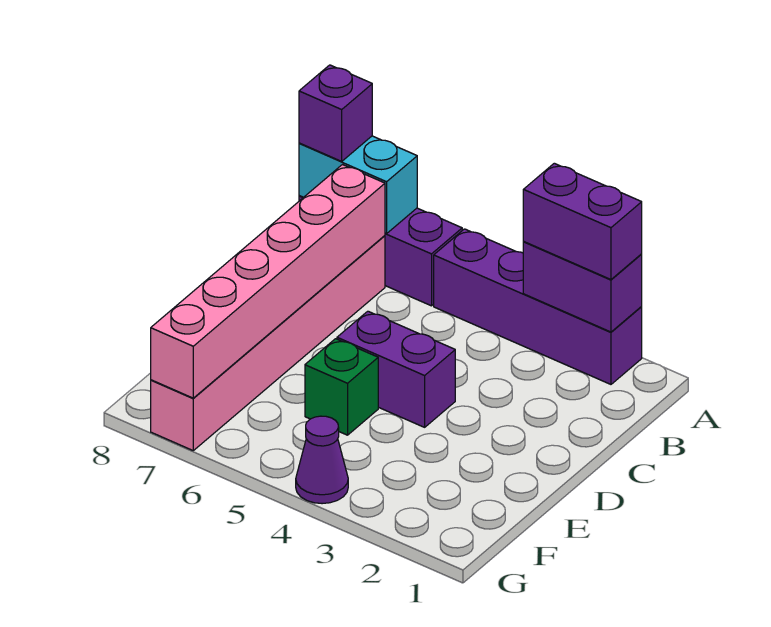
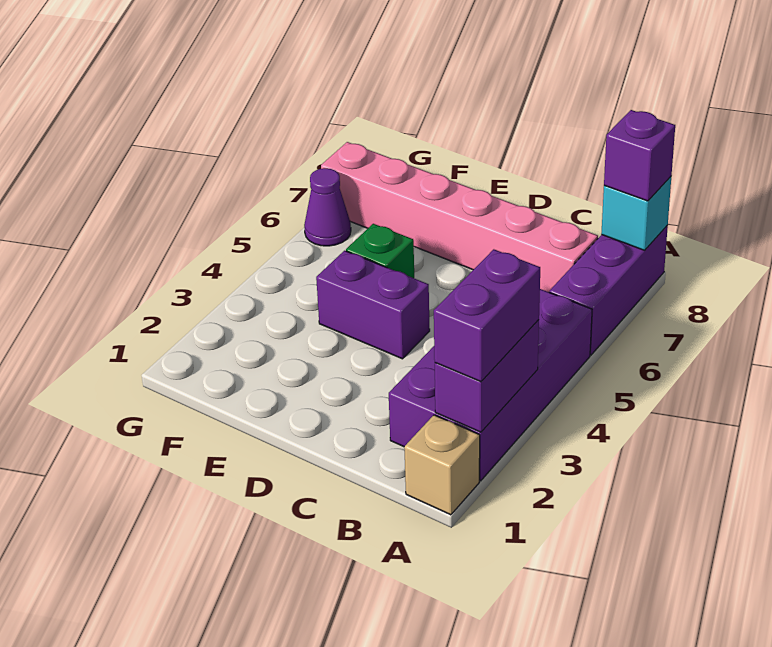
none -> tan 1x1 brick [404,415,480,515]
purple 1x4 brick [434,229,642,384] -> purple 2x4 brick [389,289,592,481]
cyan 1x2 brick [299,136,417,234] -> cyan 1x1 brick [601,177,671,250]
pink 1x6 brick [151,165,385,398] -> none
purple 1x2 brick [337,311,455,427] -> purple 1x2 brick turned to [316,251,430,359]
purple 1x1 cone [296,416,348,504] -> purple 1x1 cone moved to [304,168,351,246]

